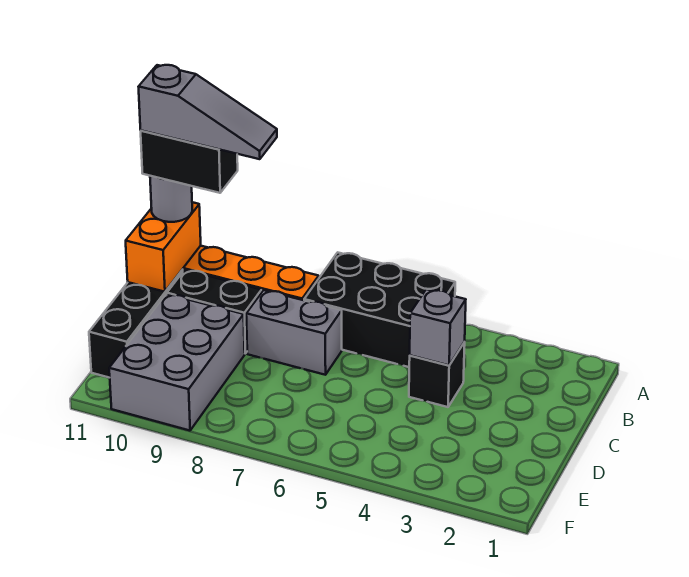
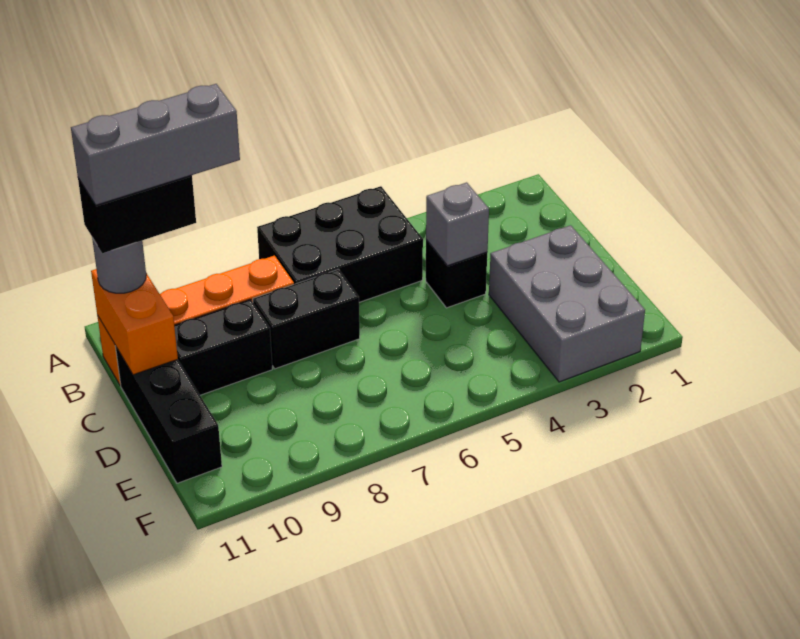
grey 1x3 slope [139,65,277,159] -> grey 1x3 brick [71,84,240,205]
grey 1x2 brick [246,290,342,375] -> black 1x2 brick [253,269,360,369]
grey 2x3 brick [109,294,245,431] -> grey 2x3 brick moved to [489,225,645,382]

